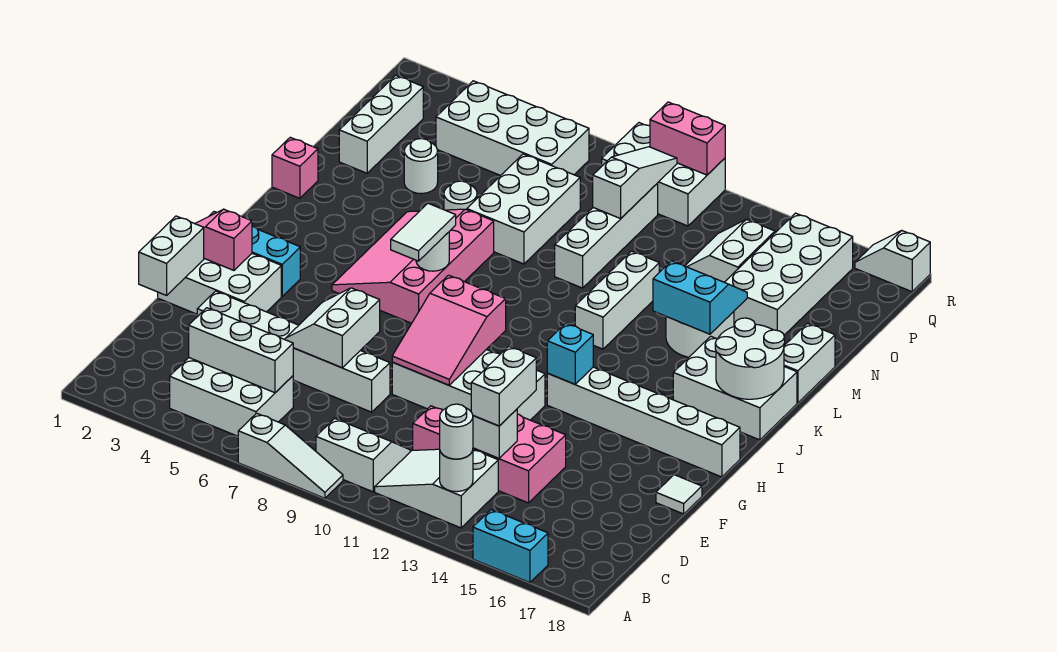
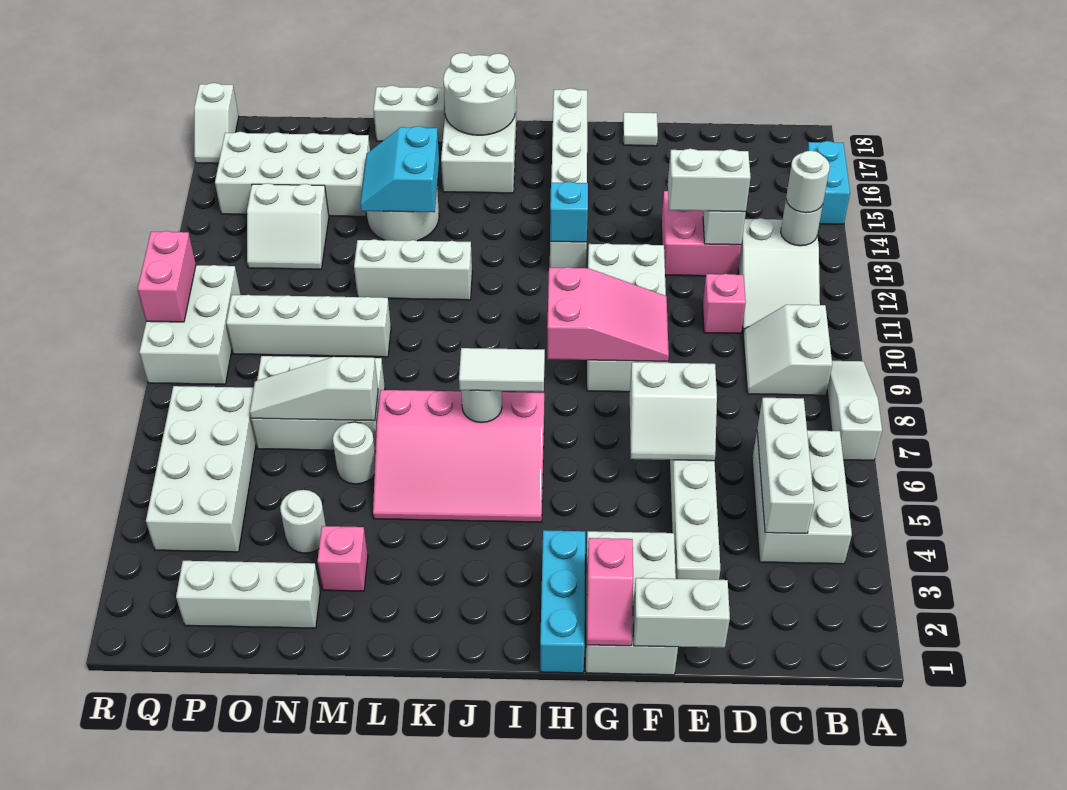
pink 1x1 brick [272,137,318,198] -> pink 1x1 brick moved to [317,526,368,591]
white 1x3 slope [593,147,677,219] -> white 1x3 slope moved to [250,357,378,421]

